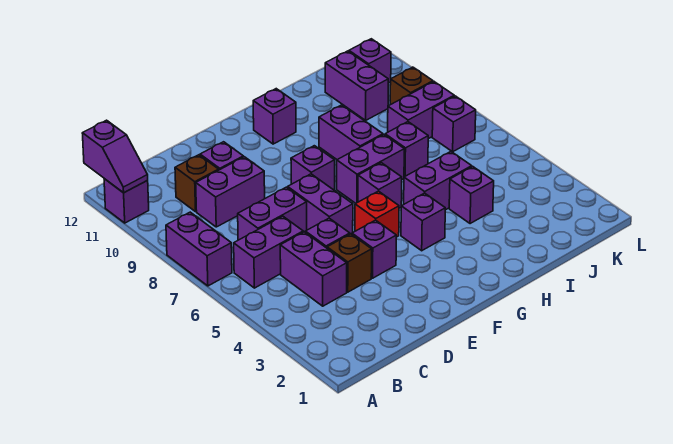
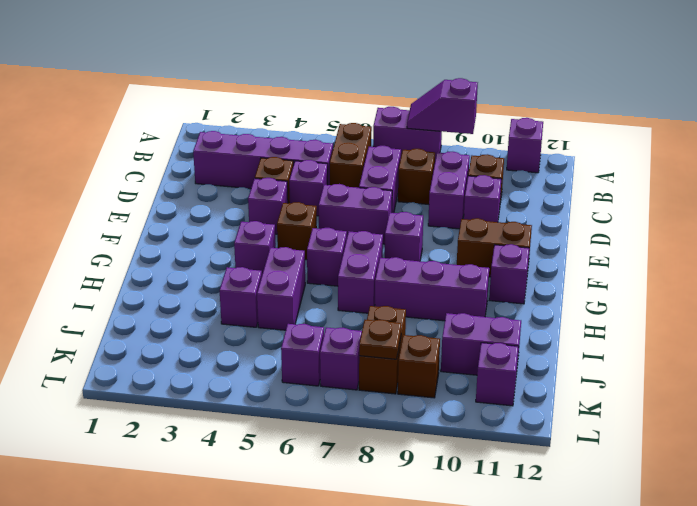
purple 1x2 slope [82,120,148,193] -> purple 1x2 slope moved to [407,78,478,134]
purple 1x2 brick [234,216,303,288] -> brown 1x2 brick [330,123,372,188]
purple 1x2 brick [280,232,347,306] -> purple 1x4 brick [193,131,333,189]
none -> brown 1x1 brick [398,149,435,204]
red 1x1 brick [355,191,399,237] -> brown 1x1 brick [277,202,317,260]
none -> brown 1x2 brick [457,218,532,277]
purple 1x2 brick [319,105,383,160] -> purple 1x3 brick [375,257,489,321]
purple 1x1 brick [385,122,428,177] -> purple 1x1 brick moved to [281,324,324,386]
purple 1x2 brick [388,82,454,139] -> brown 1x2 brick [359,306,406,394]
none -> brown 1x1 plate [359,320,402,359]

